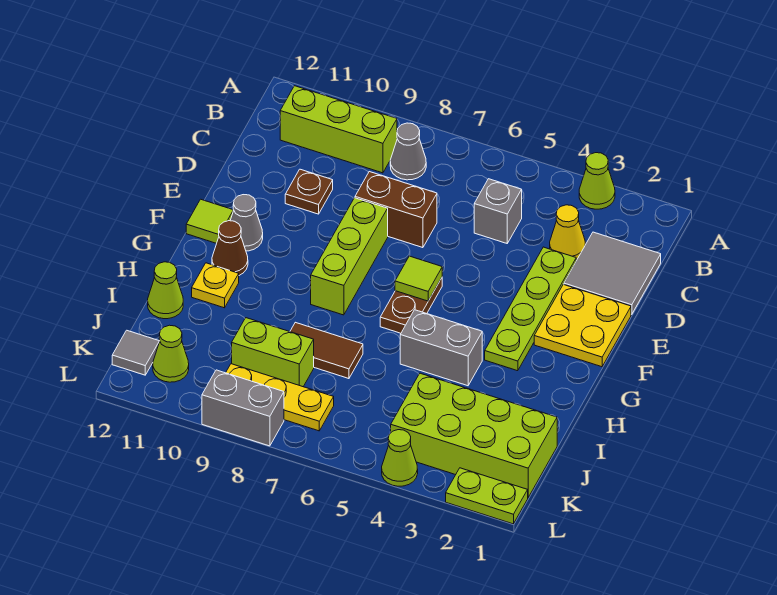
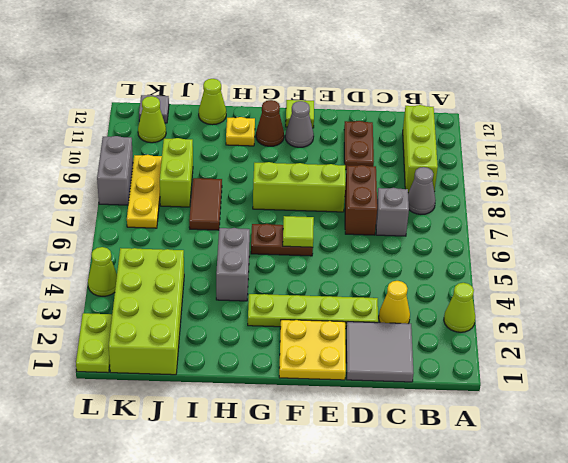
grey 1x1 brick [474,179,522,243] -> grey 1x1 brick moved to [376,188,409,236]
brown 1x1 plate [285,169,333,214] -> brown 1x2 plate [344,121,374,169]

